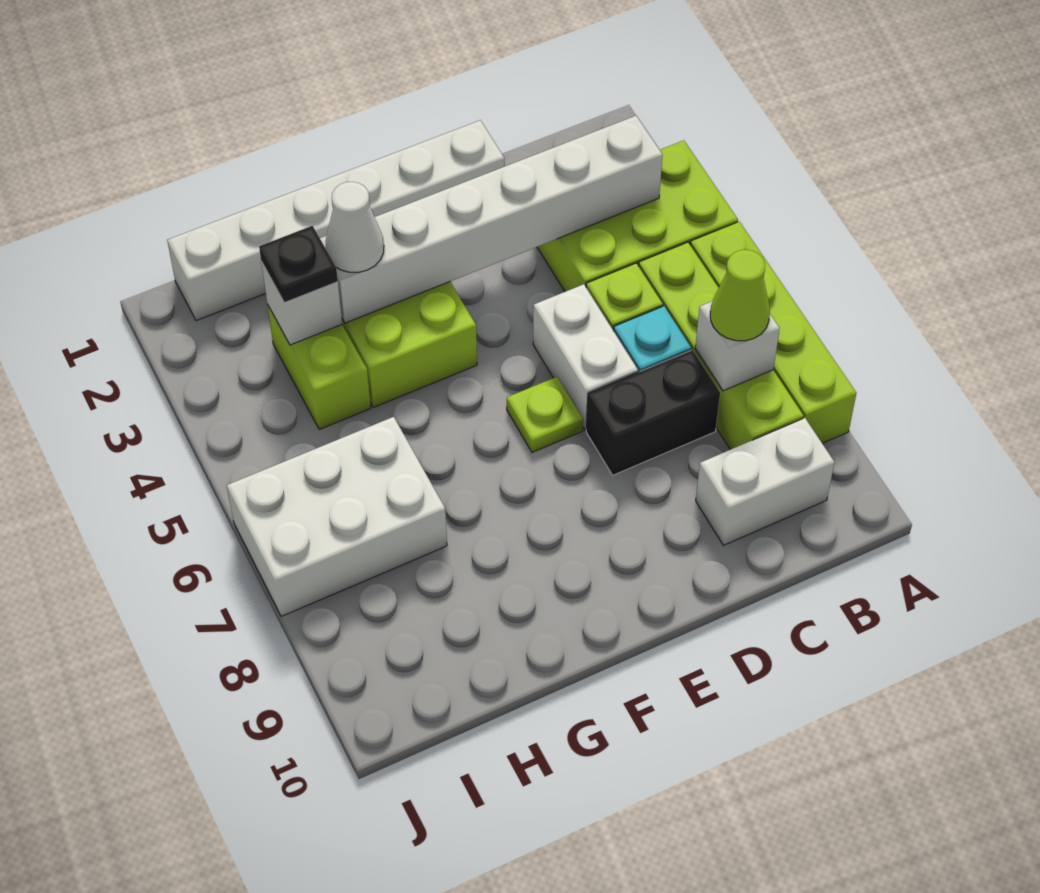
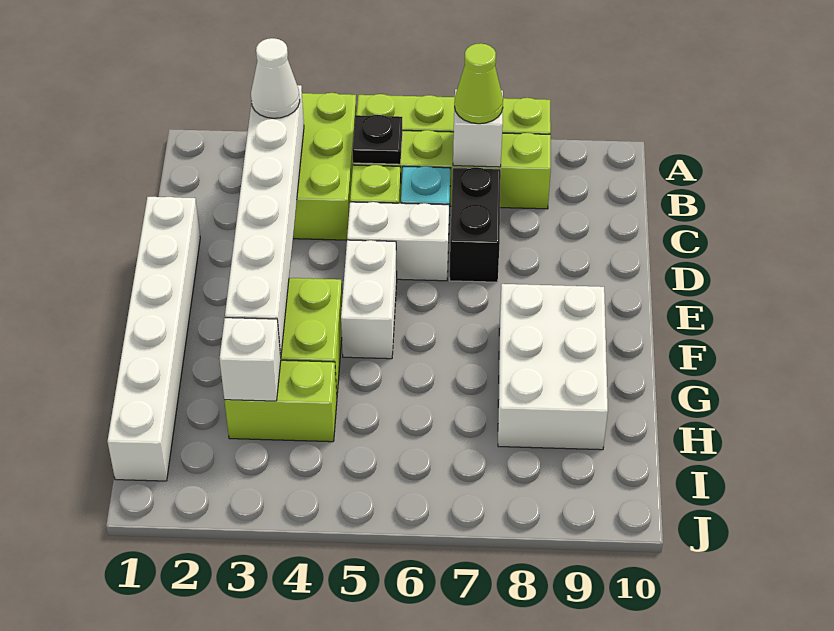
white 1x2 brick [696,418,834,545] -> white 1x2 brick moved to [341,240,397,359]
lime 1x1 plate [507,377,583,452] -> none
white 1x1 cone [326,182,384,272] -> white 1x1 cone moved to [251,38,300,118]
black 1x1 plate [259,226,338,303] -> black 1x1 plate moved to [352,115,402,164]
white 2x3 brick [227,417,447,616] -> white 2x3 brick moved to [498,284,608,450]

